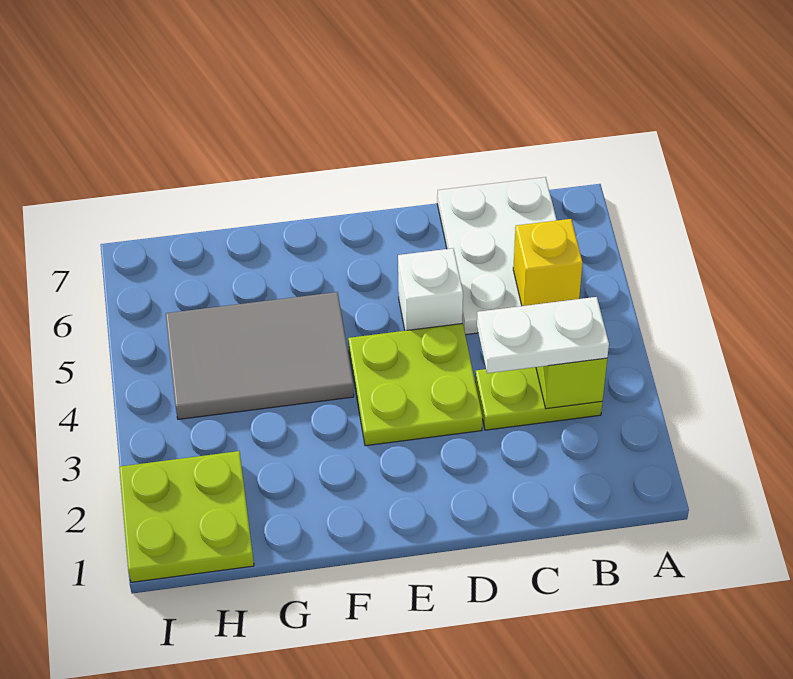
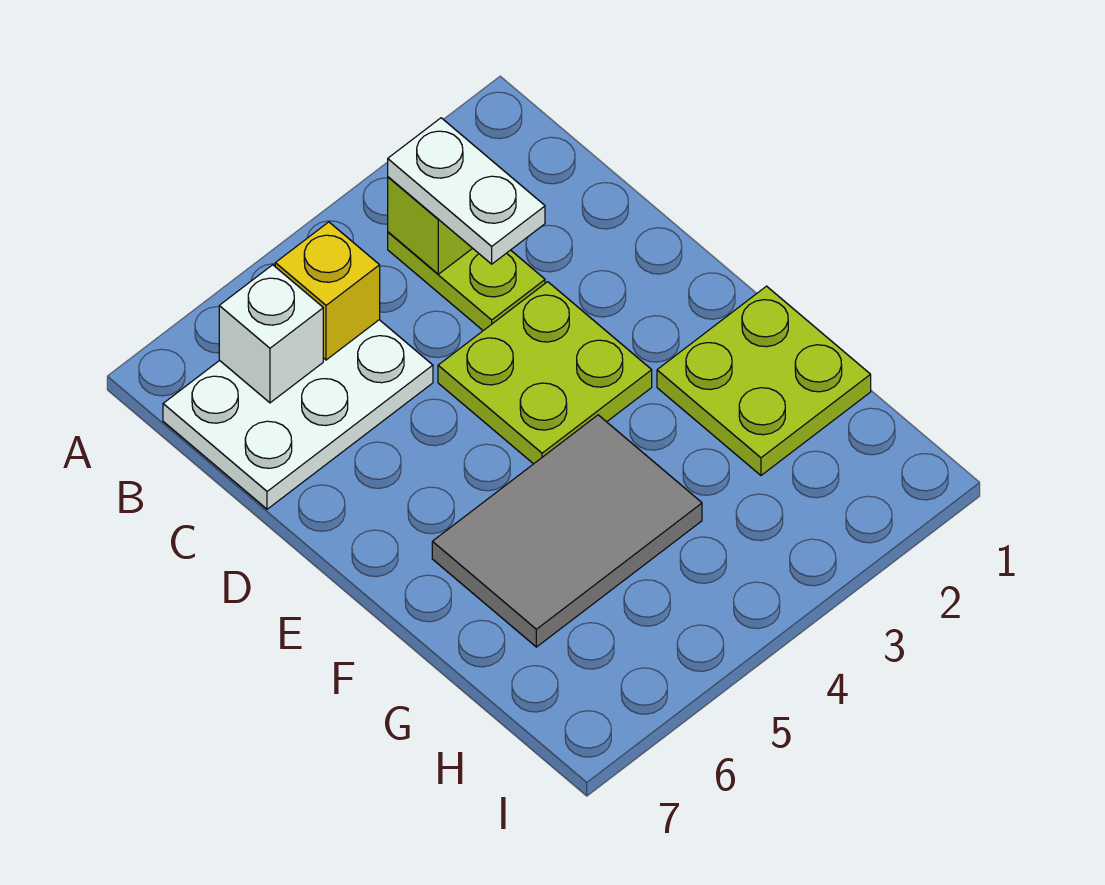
white 1x1 brick [398,248,463,331] -> white 1x1 brick moved to [219,265,323,403]
grey 2x3 tile [166,292,354,419] -> grey 2x3 tile turned to [432,415,702,647]
lime 2x2 plate [119,451,254,582] -> lime 2x2 plate moved to [657,286,871,475]

